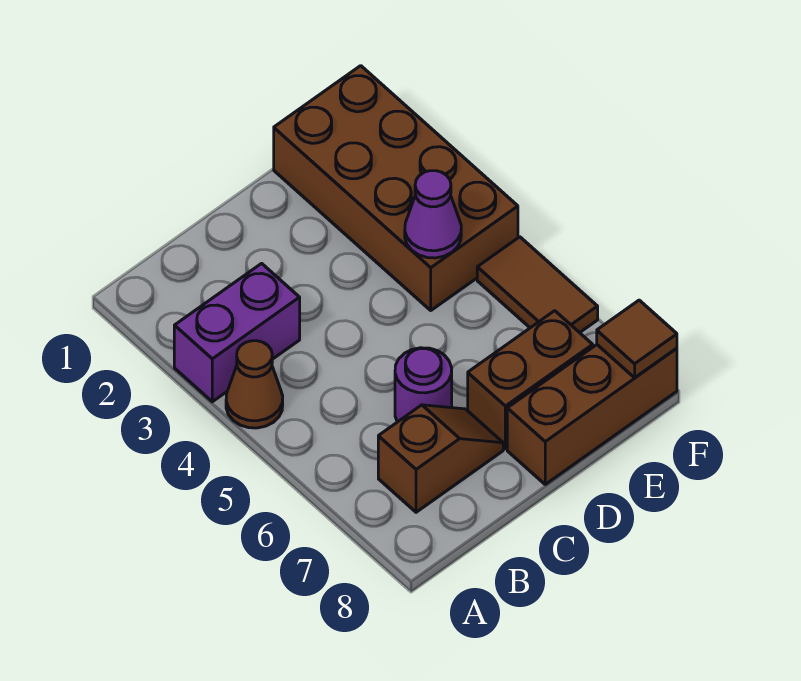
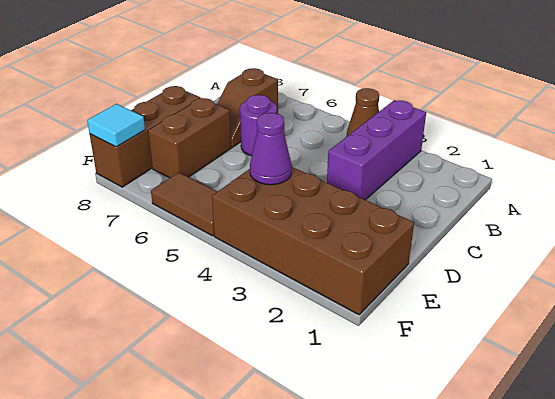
purple 1x2 brick [174,263,300,402] -> purple 1x3 brick [327,100,426,200]
brown 1x1 tile [597,300,677,378] -> cyan 1x1 tile [87,104,145,147]

